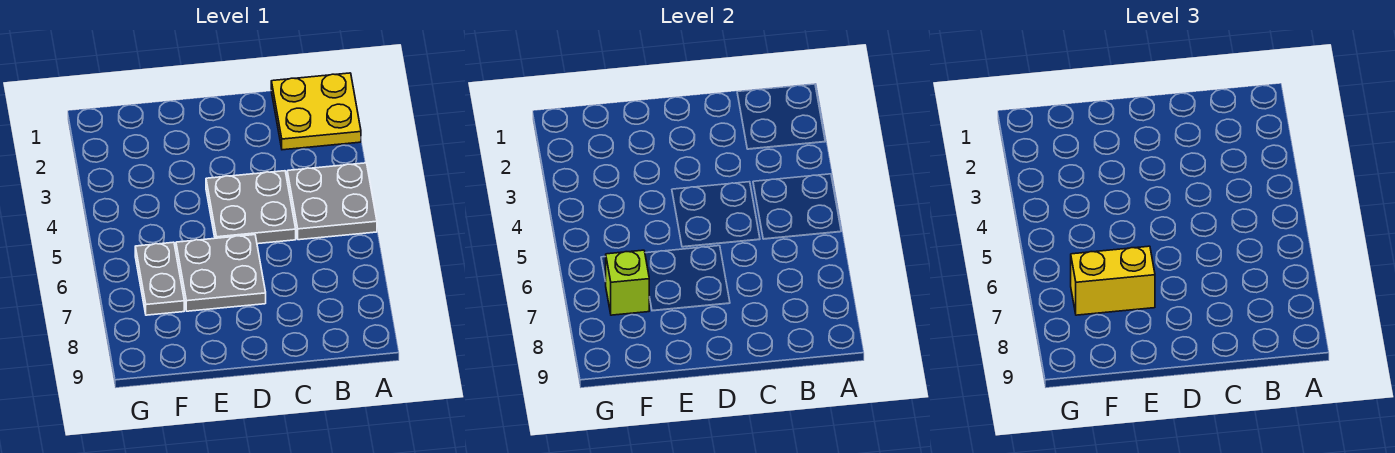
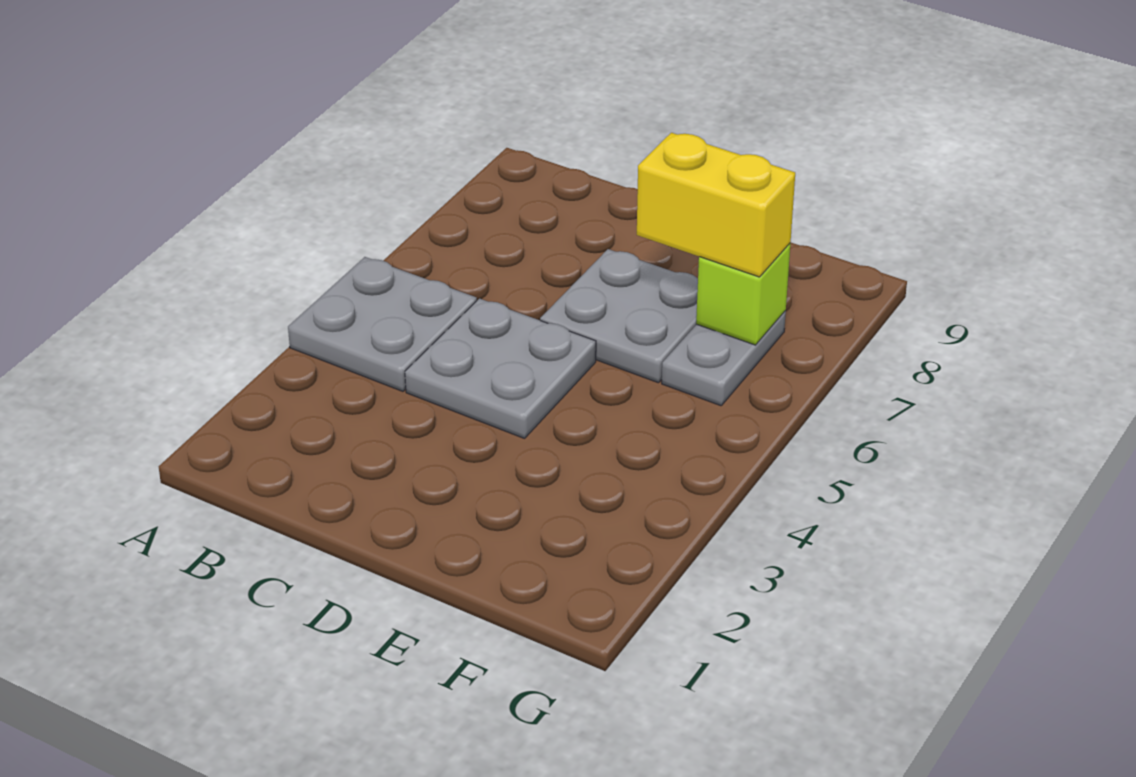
yellow 2x2 plate [271,73,361,150] -> none

